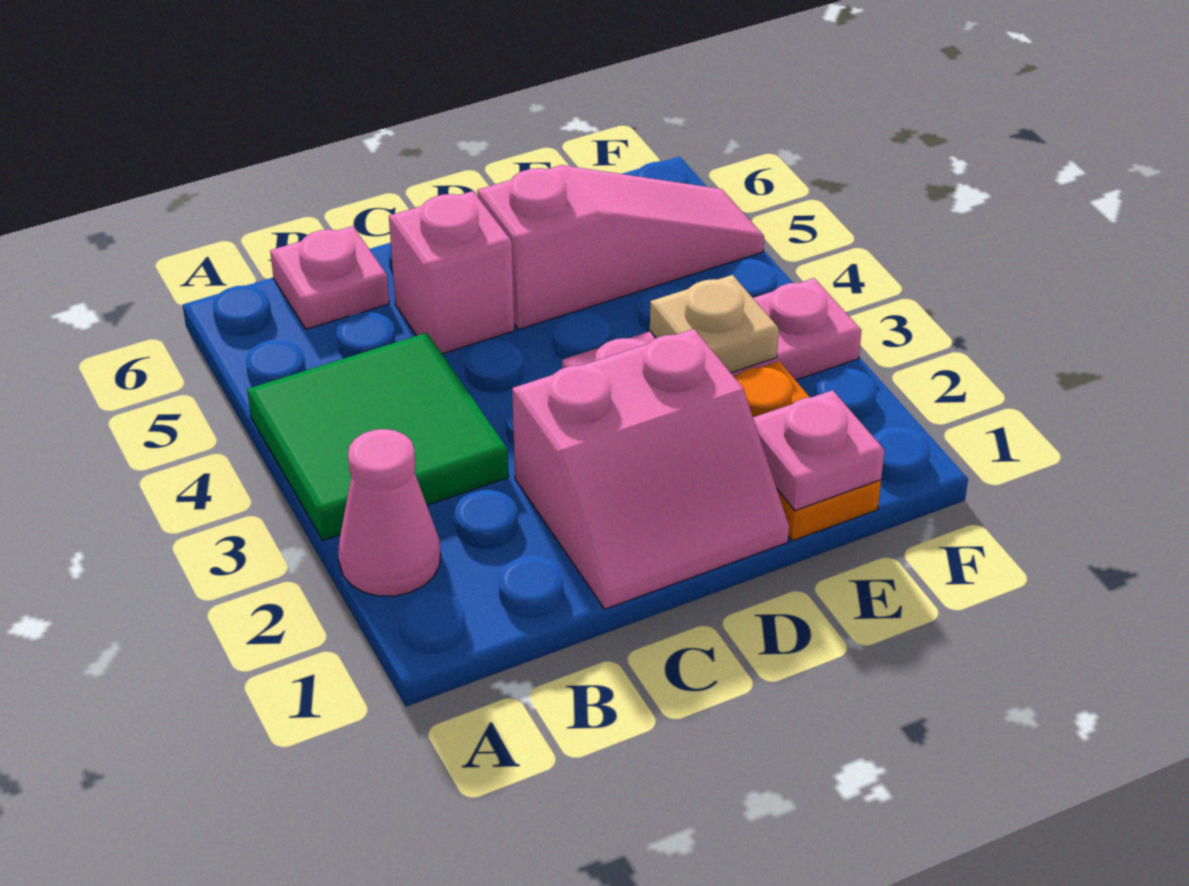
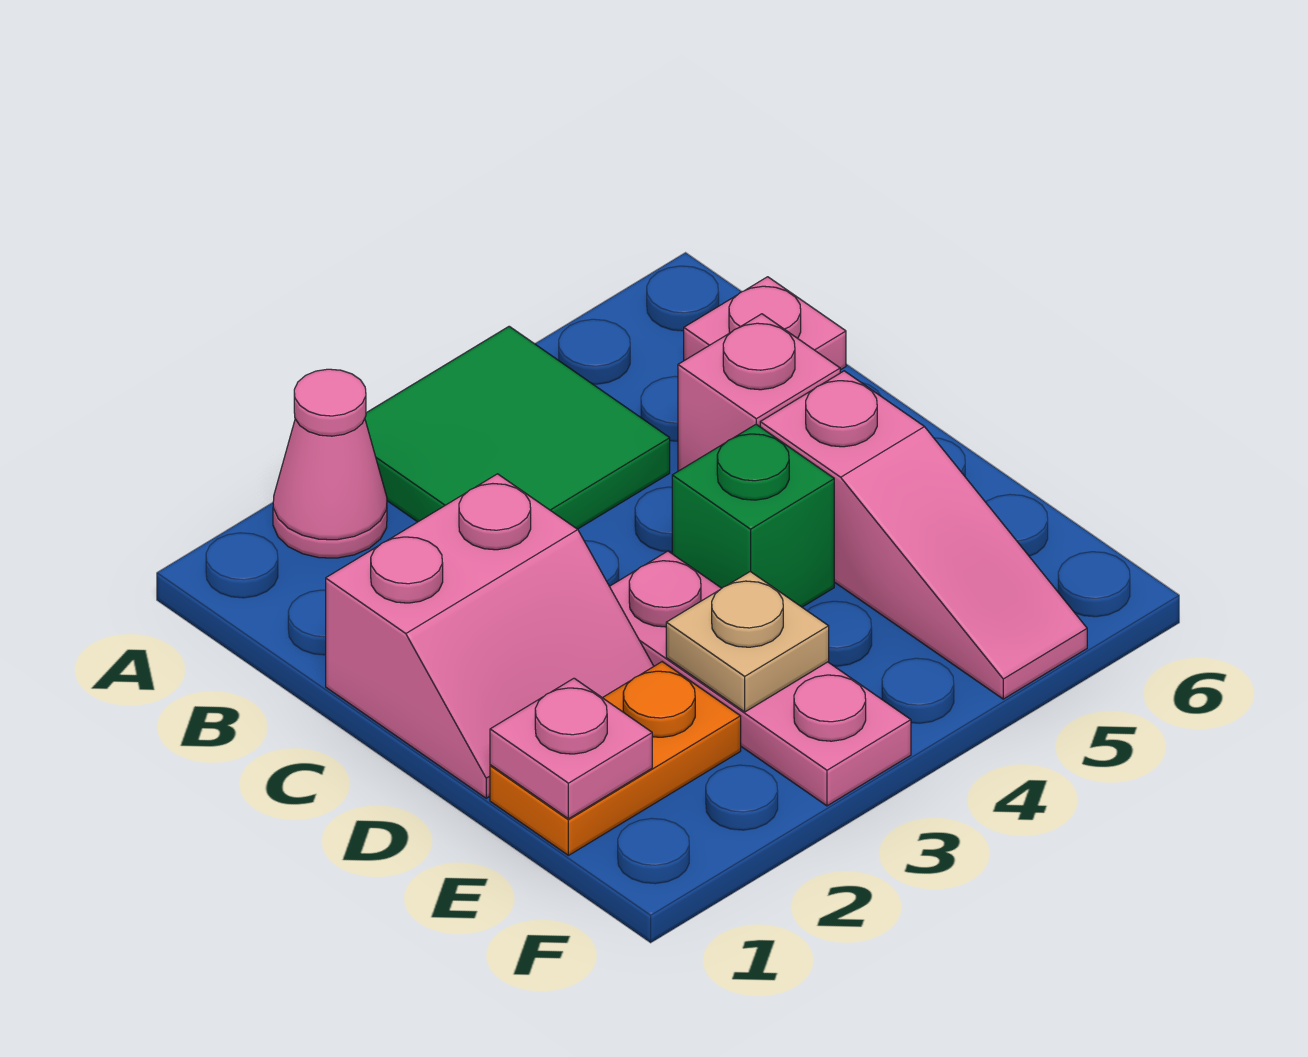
pink 2x2 slope [512,329,789,609] -> pink 2x2 slope turned to [326,474,654,798]
none -> green 1x1 brick [672,424,834,607]

